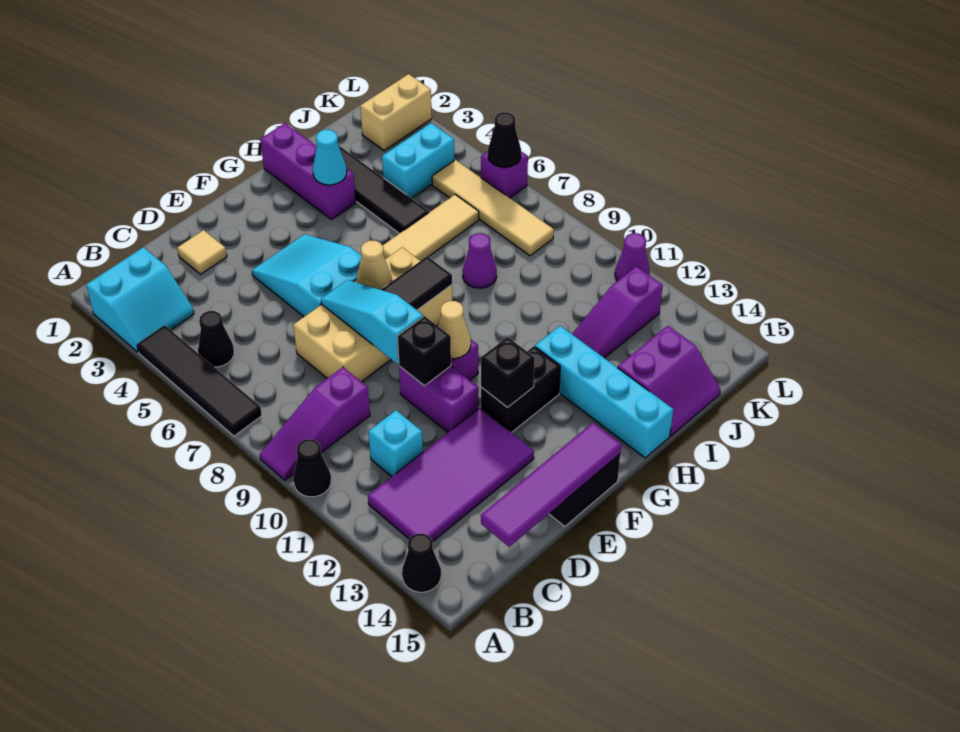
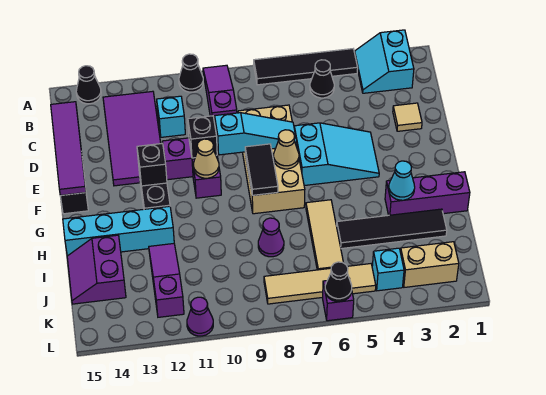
cyan 1x2 brick [382,123,454,198] -> cyan 1x1 brick [372,248,404,291]
tan 1x2 brick [360,74,432,151] -> tan 1x2 brick turned to [400,242,459,287]

